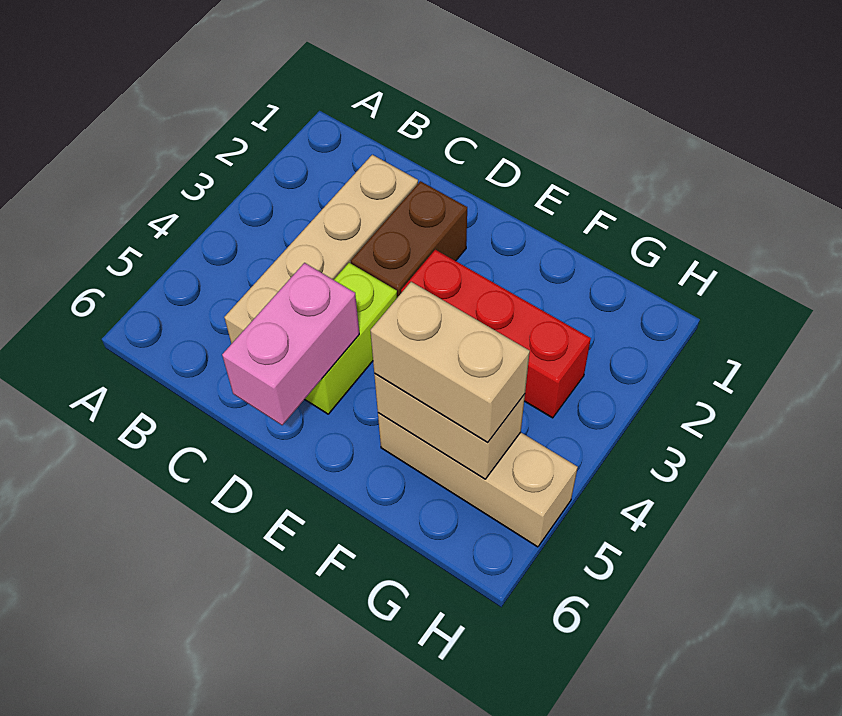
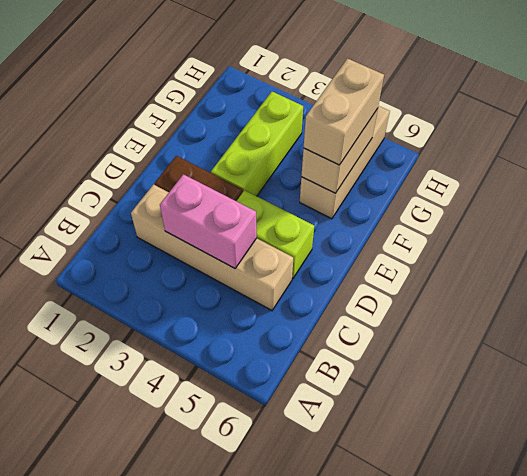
pink 1x2 brick [222,263,359,425] -> pink 1x2 brick moved to [160,174,257,268]
red 1x3 brick [401,250,591,418] -> lime 1x3 brick [211,92,303,196]

